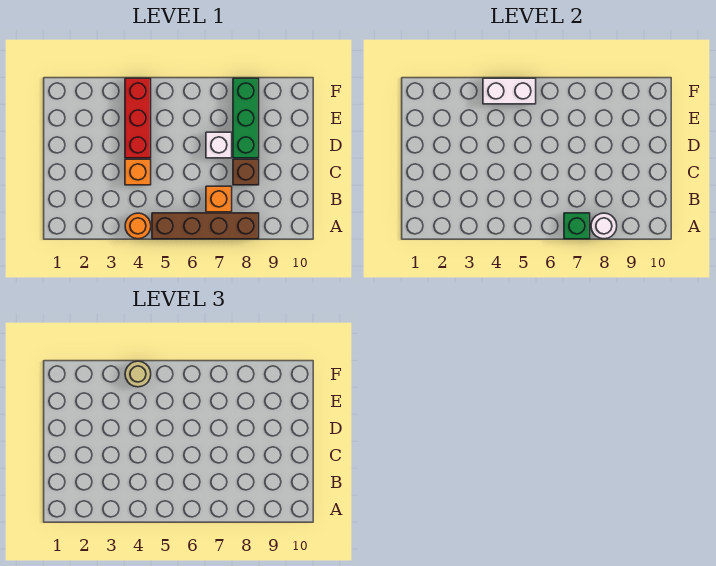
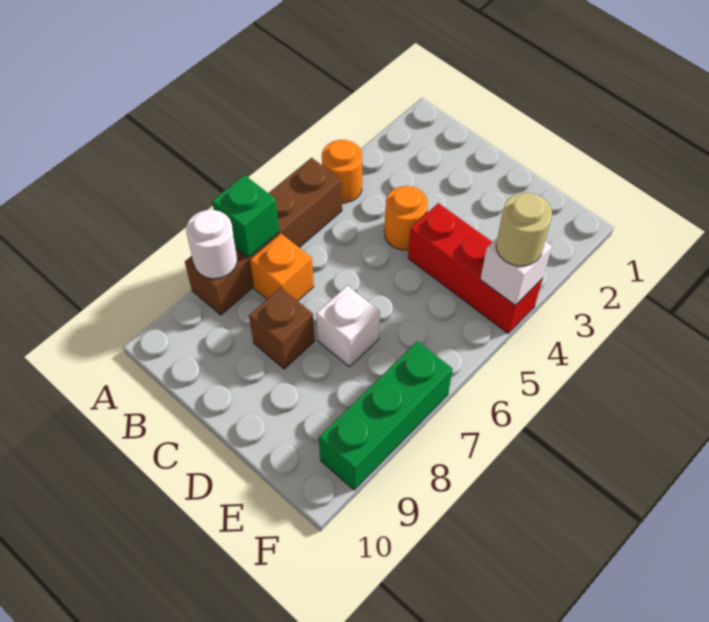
orange 1x1 brick [125,159,151,185] -> orange 1x1 round brick [384,186,428,250]
green 1x3 brick [233,78,259,158] -> green 1x3 brick turned to [319,341,453,490]
white 1x2 brick [483,78,536,104] -> white 1x1 brick [480,239,552,305]

